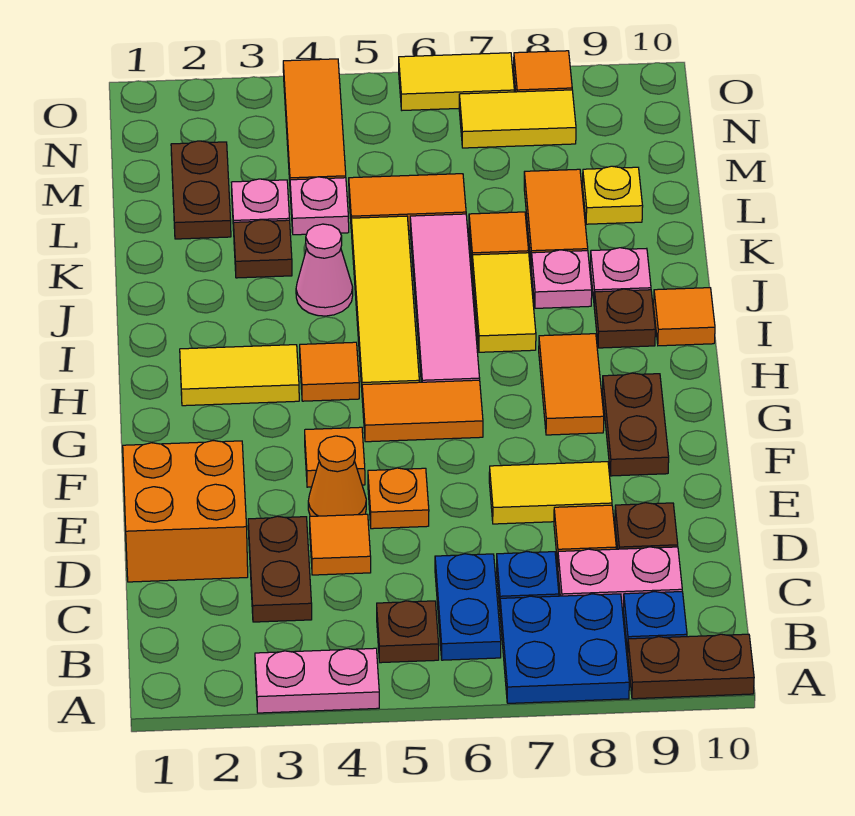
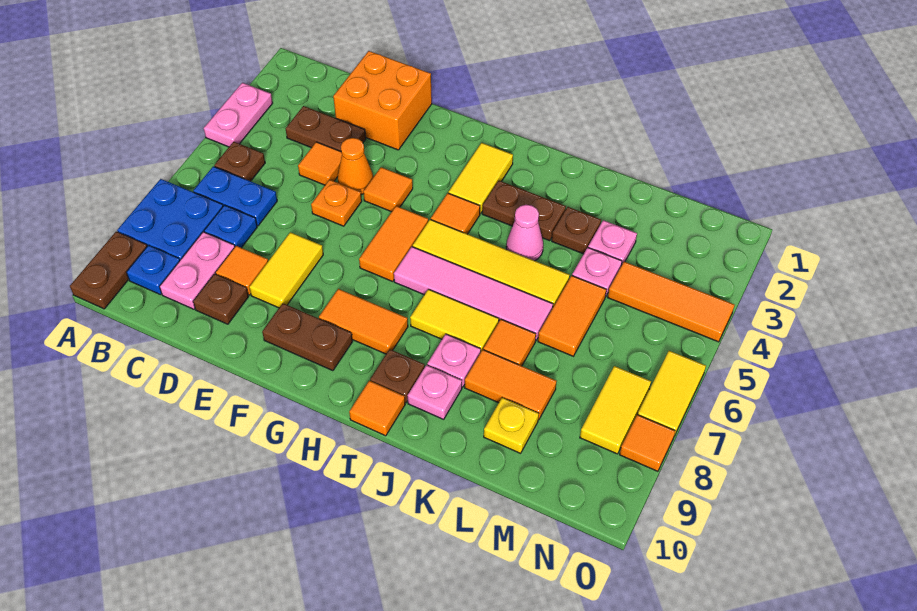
brown 1x2 plate [171,141,231,239] -> brown 1x2 plate moved to [482,180,566,241]

